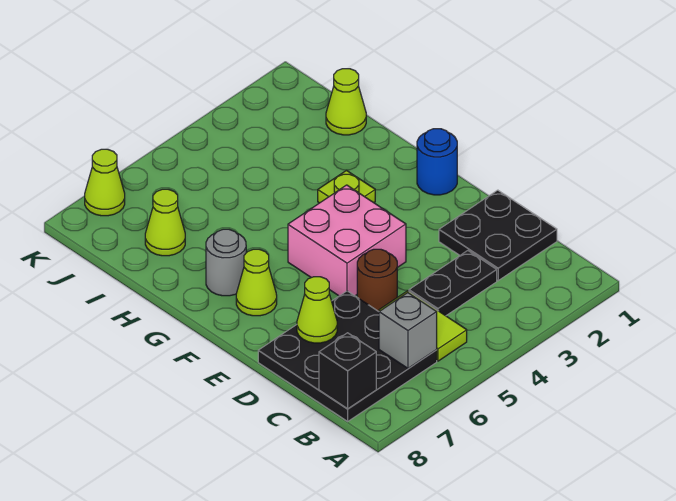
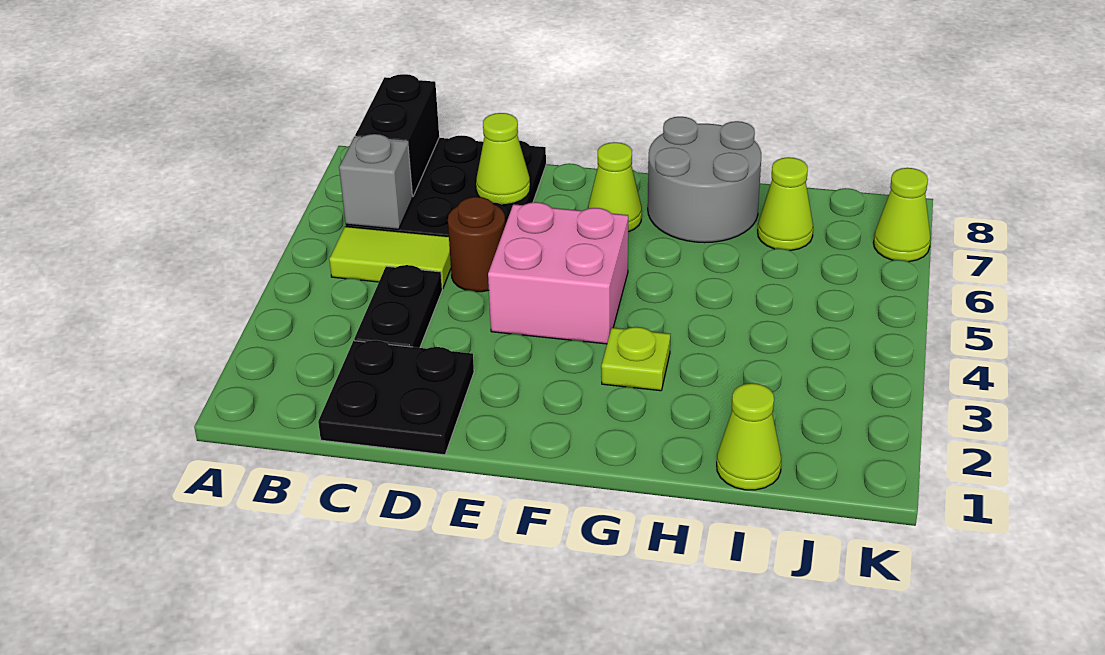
black 1x1 brick [319,333,376,409] -> black 1x2 brick [355,74,439,197]
blue 1x1 round brick [417,129,457,195] -> none
grey 1x1 round brick [206,229,246,296] -> grey 2x2 round brick [648,117,761,243]

